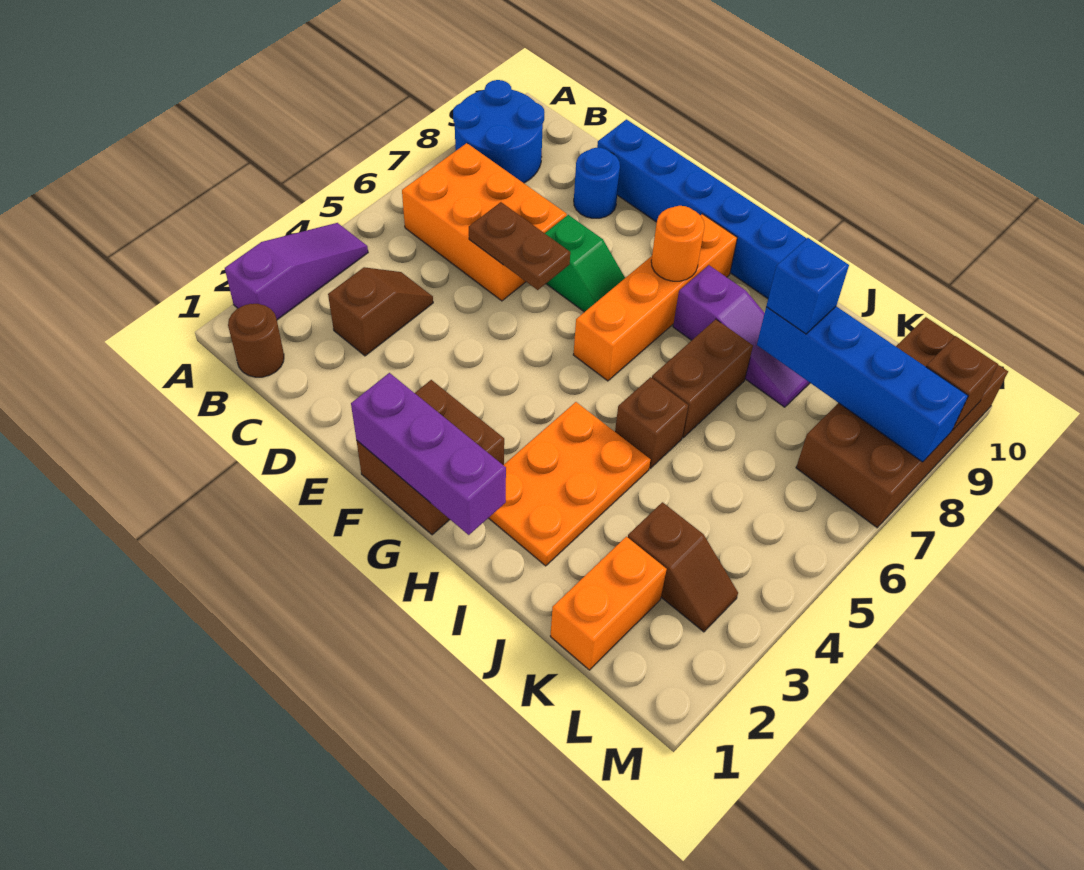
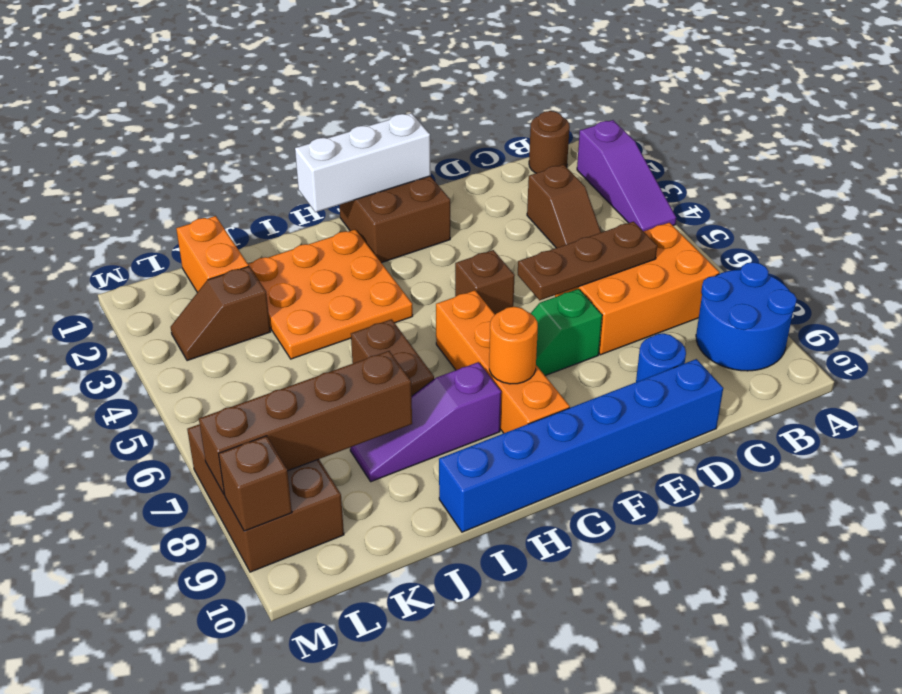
brown 1x2 plate [469,202,570,290] -> brown 1x3 plate [518,222,657,300]
purple 1x3 brick [351,373,506,535] -> white 1x3 brick [295,113,431,212]
orange 2x3 plate [489,402,650,566] -> orange 3x3 plate [248,229,413,359]
brown 1x1 brick [615,377,688,468] -> brown 1x1 brick moved to [455,250,515,314]
blue 1x4 brick [757,306,968,462] -> brown 1x4 brick [199,351,412,495]
blue 1x1 brick [766,238,849,334] -> none
brown 2x4 brick [796,317,1008,528] -> brown 2x3 brick [187,424,344,572]

